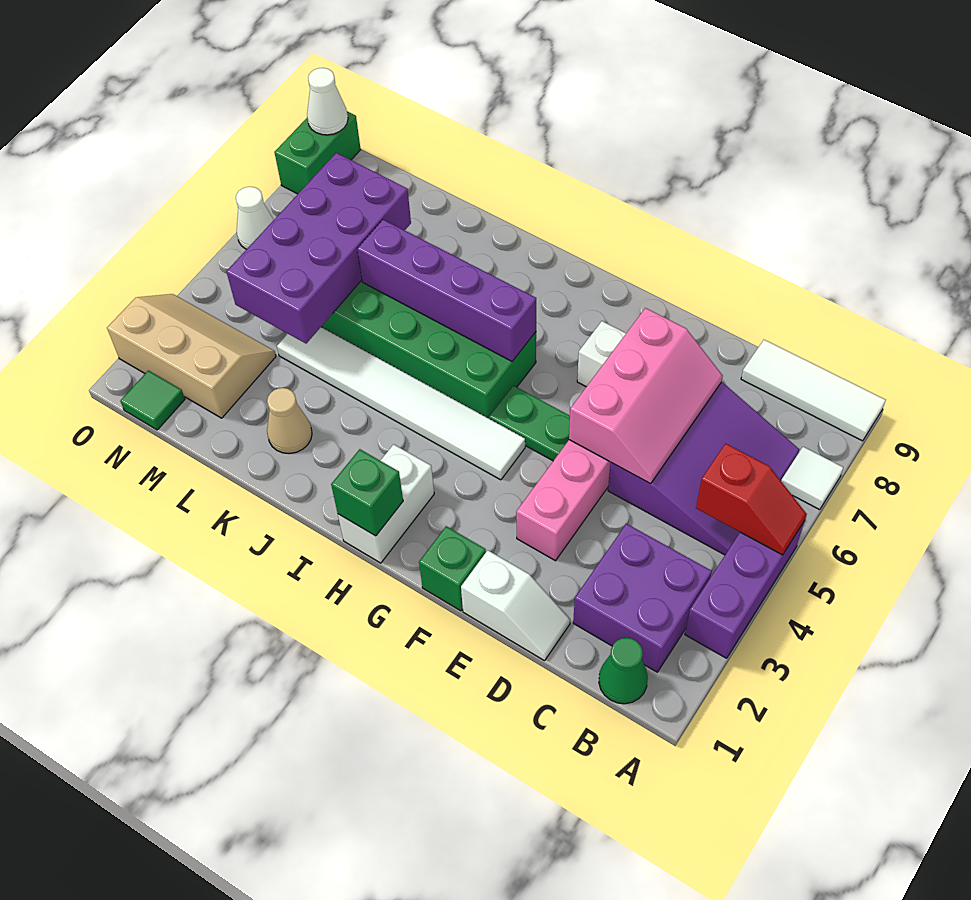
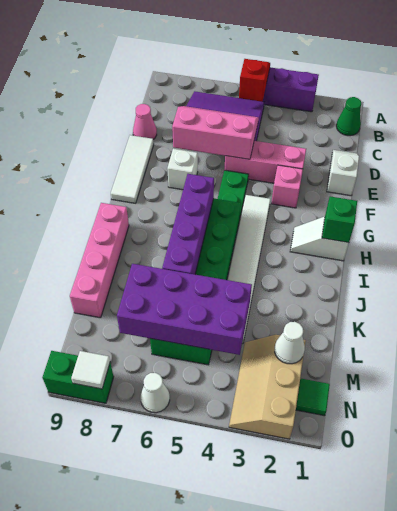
white 1x1 tile [781,447,843,510] -> white 1x1 tile moved to [71,351,110,389]
white 1x3 tile [741,340,886,441] -> white 1x3 tile moved to [111,135,154,203]
purple 2x2 brick [573,524,712,672] -> none
none -> pink 1x1 cone [133,104,157,140]
green 1x1 brick [419,526,486,611] -> none
none -> pink 1x1 brick [271,165,303,208]
white 1x2 brick [338,444,434,563] -> white 1x2 slope [290,217,349,261]
none -> pink 1x4 brick [70,203,129,318]
tan 1x1 cone [267,388,312,454] -> none
white 1x1 cone [307,68,348,135] -> white 1x1 cone moved to [275,322,305,364]

